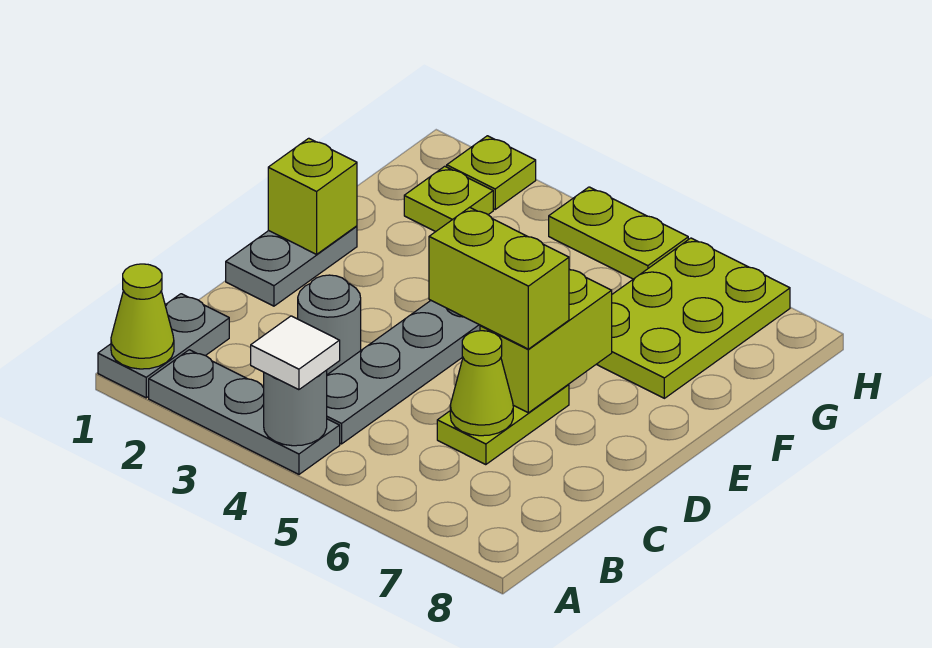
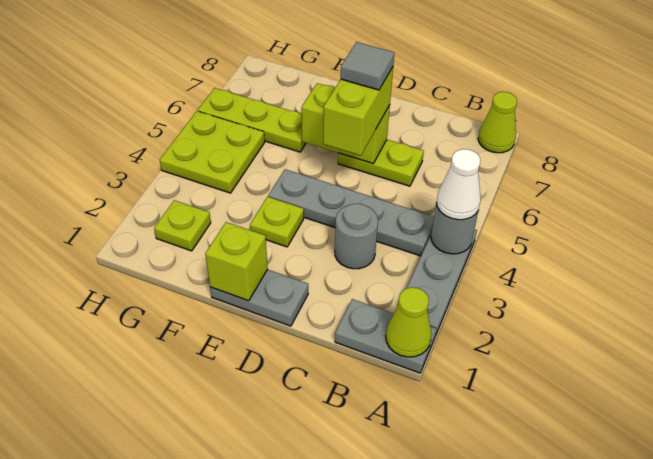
white 1x1 tile [251,316,340,390] -> white 1x1 cone [436,149,481,220]
lime 1x1 cone [450,331,513,436] -> lime 1x1 cone moved to [478,92,517,153]
none -> grey 1x1 tile [341,42,394,90]
lime 2x3 plate [597,238,790,398] -> lime 1x3 plate [198,88,306,152]
lime 1x1 plate [447,136,536,209] -> lime 1x1 plate moved to [250,197,304,247]
lime 1x2 plate [549,187,688,279] -> lime 2x2 plate [160,111,265,193]

